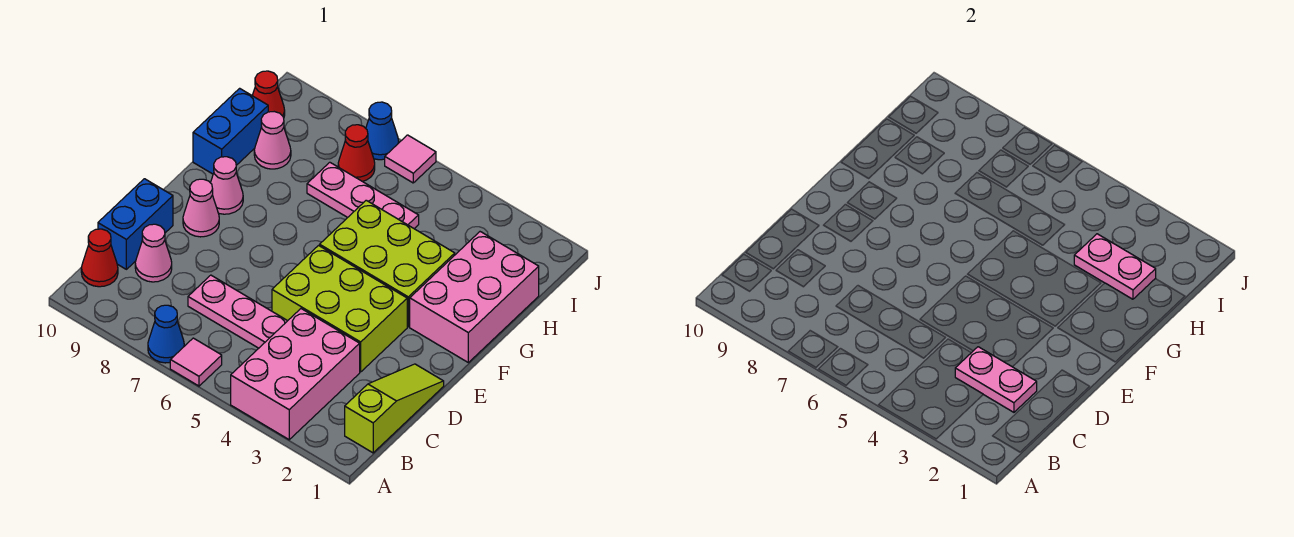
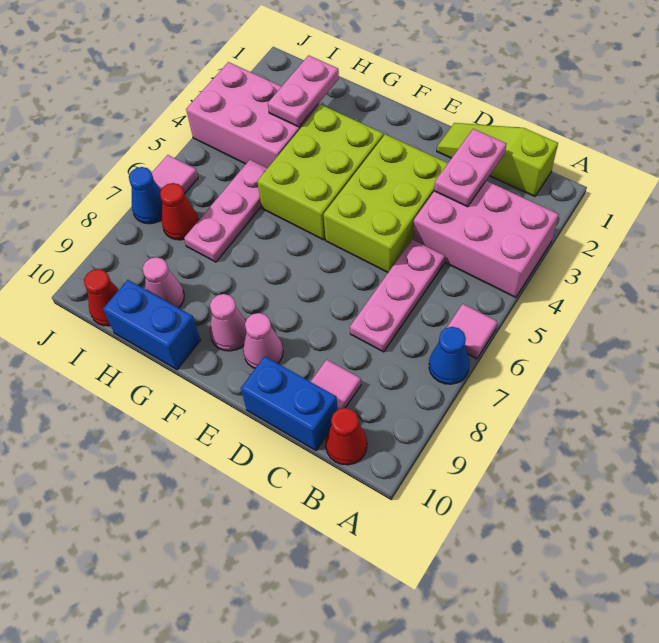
pink 1x1 cone [135,224,172,282] -> pink 1x1 tile [311,360,361,409]
pink 2x3 brick [410,232,539,363] -> pink 2x3 brick moved to [186,62,319,168]

